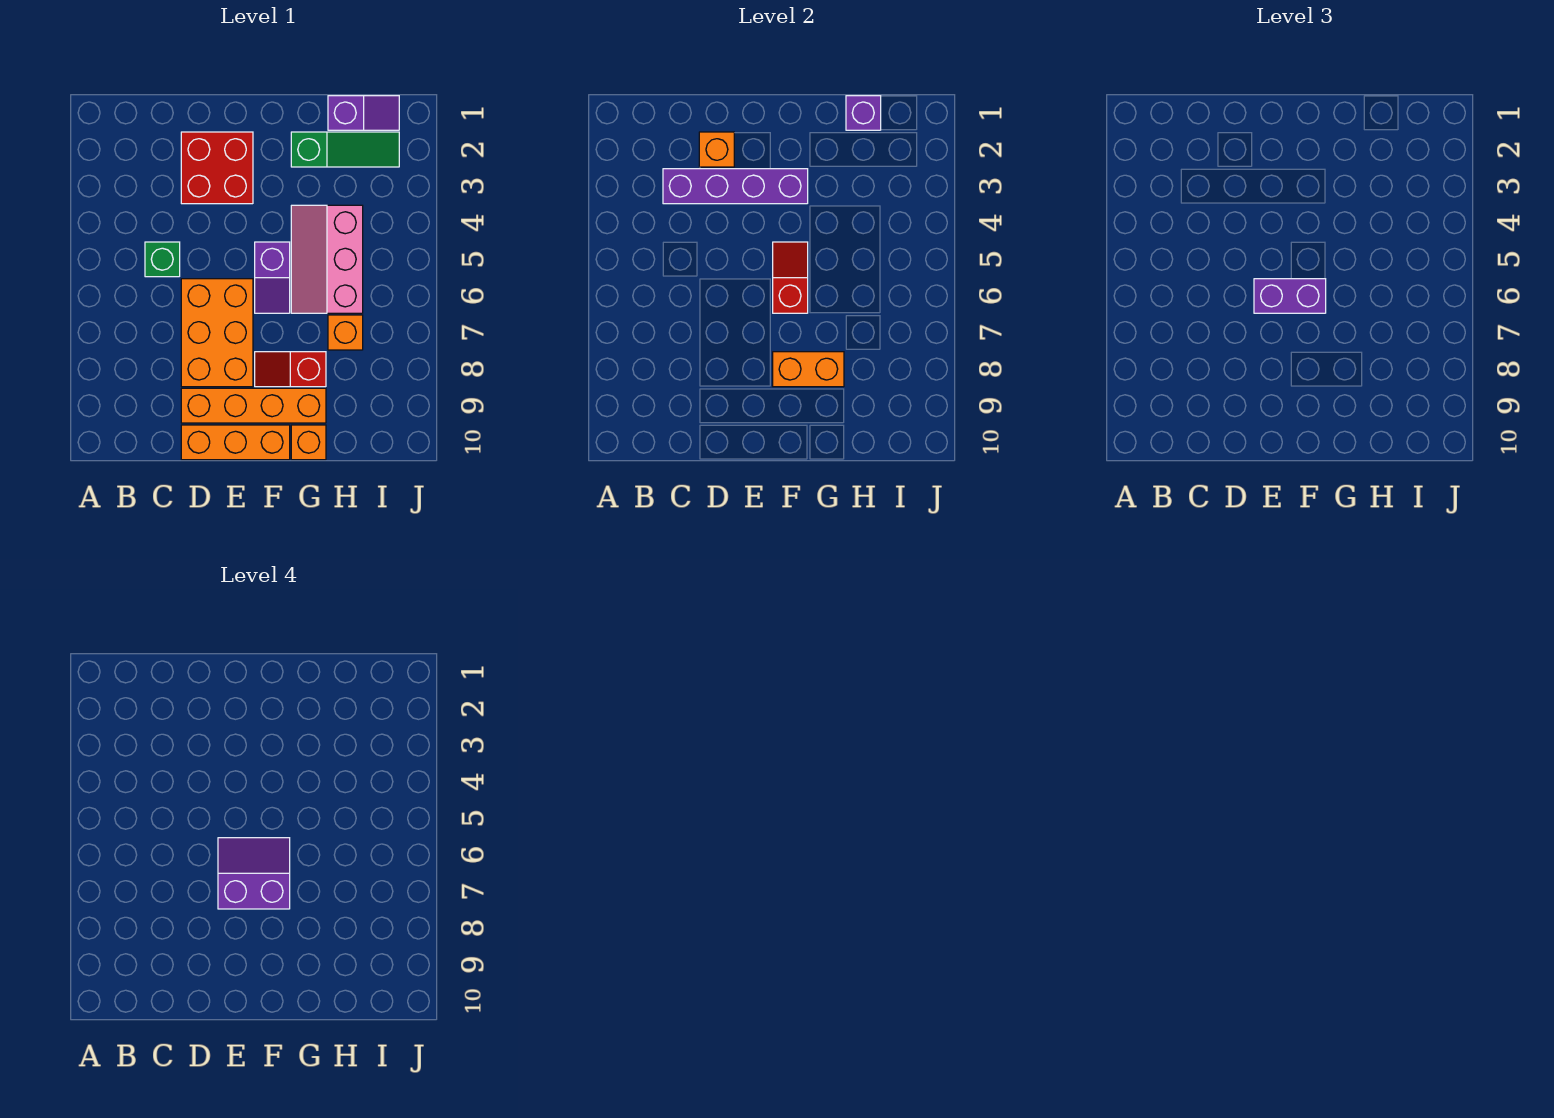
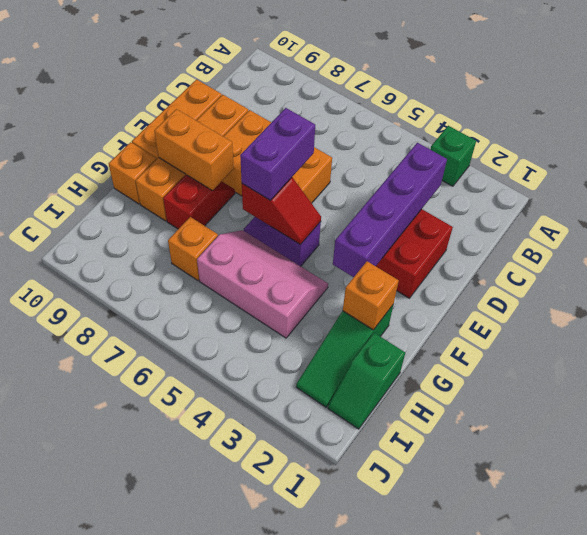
green 1x1 brick [145,242,180,277] -> green 1x1 brick moved to [430,126,476,186]
orange 1x1 brick [699,132,734,167] -> orange 1x1 brick moved to [343,261,399,330]
purple 2x2 slope [218,838,290,909] -> none
orange 1x2 brick [773,352,844,387] -> orange 1x2 brick turned to [154,109,234,190]
purple 1x2 slope [328,96,399,130] -> green 1x2 slope [328,333,405,429]
purple 1x1 brick [846,96,881,130] -> none

